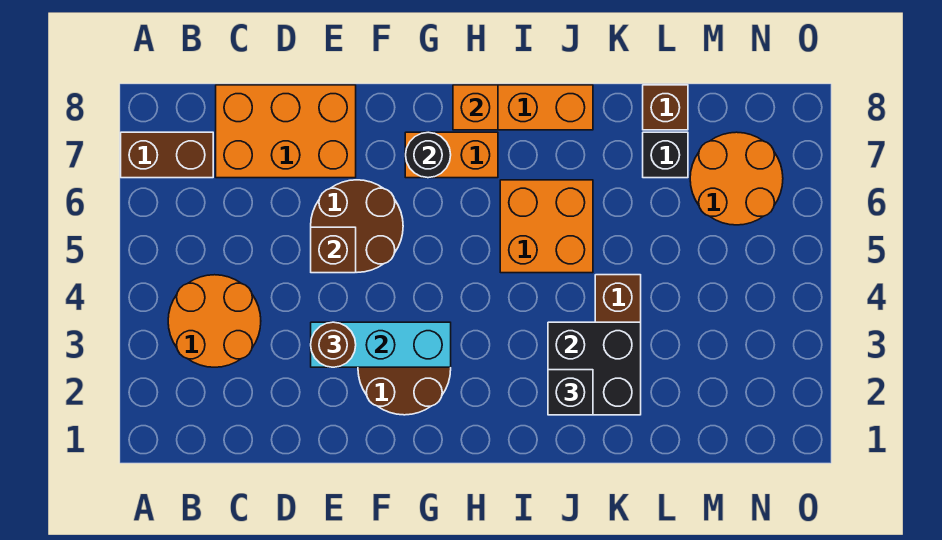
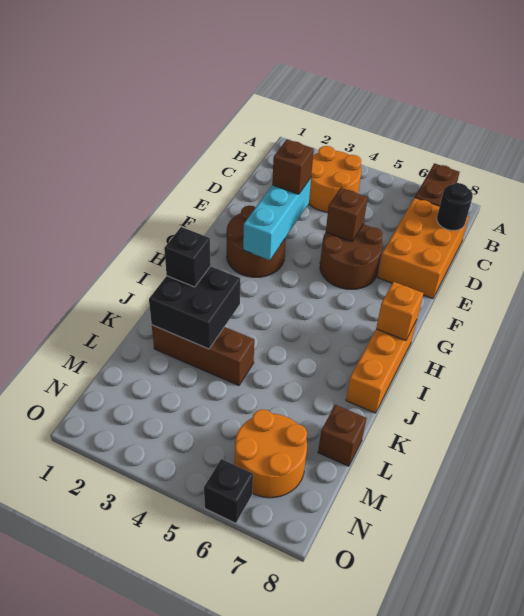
brown 1x1 round brick [311,322,356,367] -> brown 1x1 brick [272,140,314,194]
orange 1x2 brick [405,132,498,178] -> none
black 1x1 round brick [406,132,451,178] -> black 1x1 round brick moved to [437,183,473,230]
orange 2x2 brick [500,180,593,273] -> none
black 1x1 brick [643,132,688,178] -> black 1x1 brick moved to [204,459,253,523]

